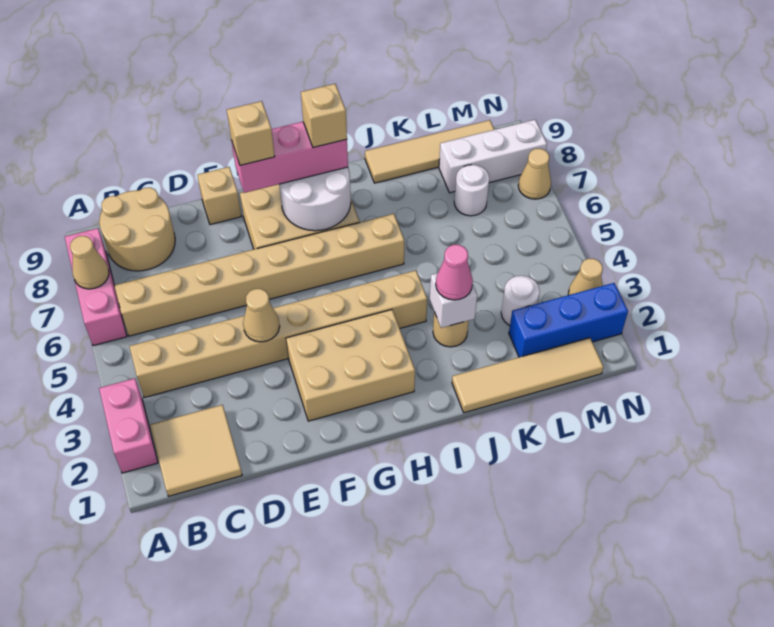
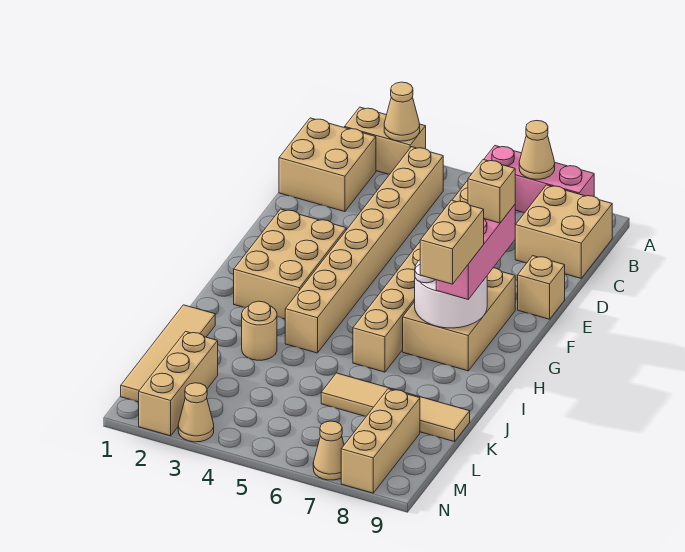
pink 1x2 brick [99,378,158,473] -> tan 1x2 brick [345,107,426,174]
tan 2x2 tile [150,405,242,496] -> tan 2x2 brick [279,118,376,212]
tan 2x2 round brick [99,188,175,271] -> tan 2x2 brick [515,185,612,278]
tan 1x1 cone [243,289,280,342] -> tan 1x1 cone moved to [384,82,420,141]
tan 1x1 brick [301,84,347,148] -> tan 1x2 brick [420,200,484,284]
white 1x1 brick [430,273,477,328] -> none
pink 1x1 cone [436,245,473,300] -> none
tan 1x4 tile [365,120,494,183] -> tan 1x4 tile turned to [321,373,470,442]
blue 1x3 brick [509,283,628,357] -> tan 1x3 brick [139,331,218,436]
white 1x1 round brick [501,276,540,325] -> none
white 1x1 round brick [454,165,489,216] -> none
white 1x3 brick [439,120,547,193] -> tan 1x3 brick [341,389,420,493]

